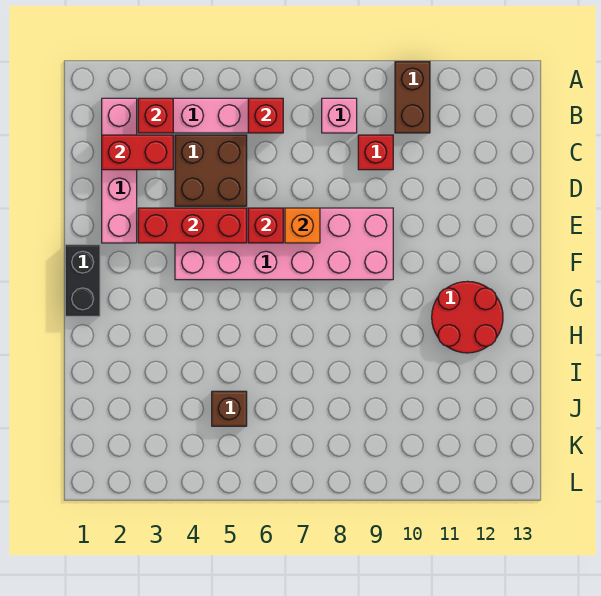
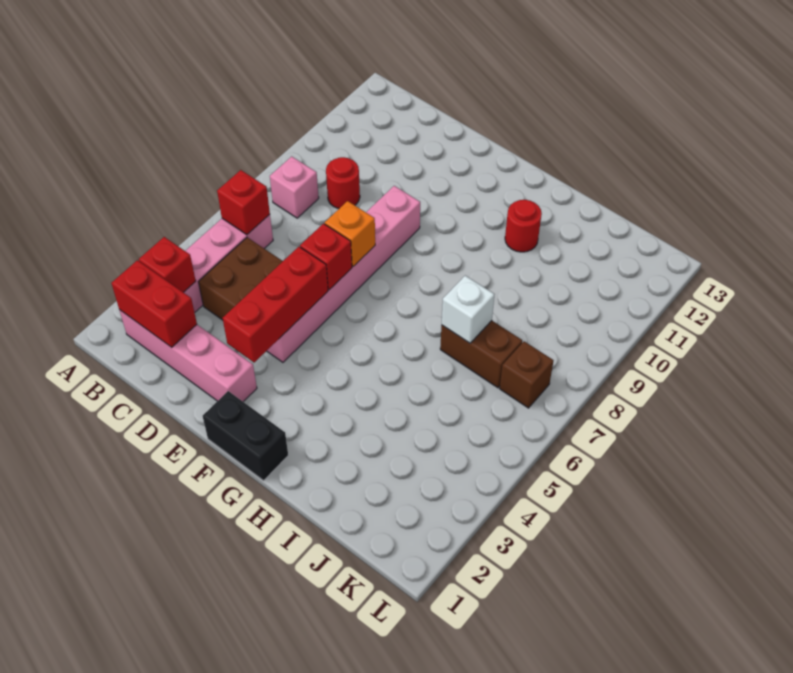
brown 1x2 brick [395,62,430,133] -> brown 1x2 brick moved to [440,321,522,388]
red 1x2 brick [102,135,173,170] -> red 1x2 brick turned to [111,260,197,347]
red 1x1 brick [358,135,393,170] -> red 1x1 round brick [326,157,360,209]
pink 2x6 brick [175,208,393,280] -> pink 1x6 brick [267,186,420,362]
red 2x2 round brick [432,281,503,353] -> red 1x1 round brick [505,200,542,252]
none -> white 1x1 brick [442,276,495,343]
brown 1x1 brick [212,391,247,426] -> brown 1x1 brick moved to [500,341,554,408]

